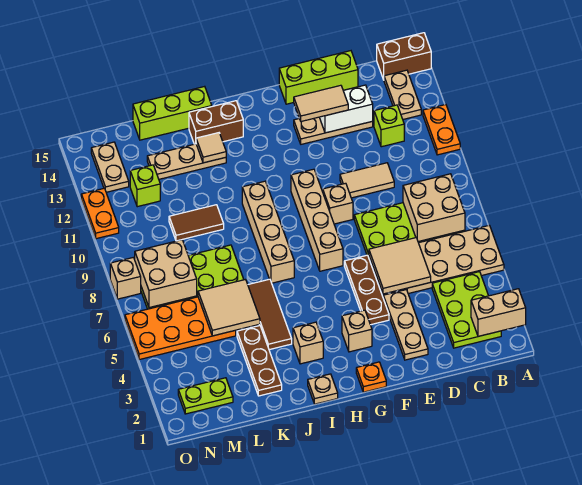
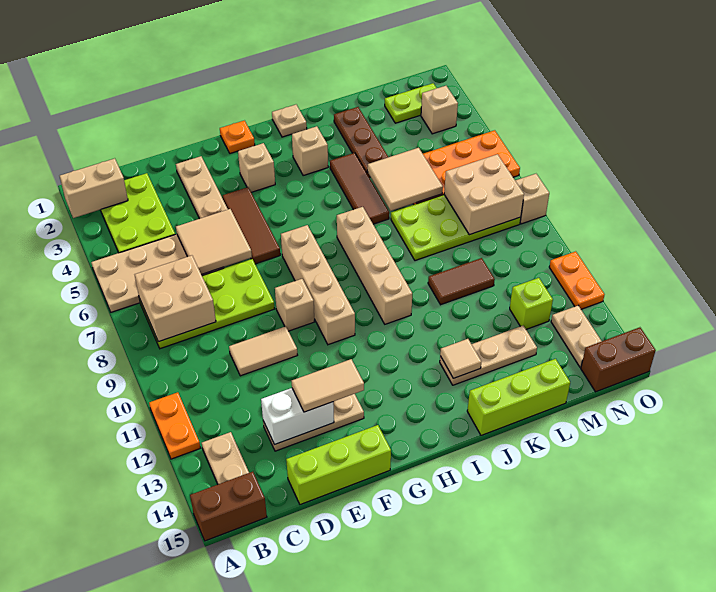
lime 1x1 brick [374,105,404,147] -> none
brown 1x3 plate [344,255,389,325] -> brown 1x3 tile [223,187,280,264]
brown 1x2 brick [189,101,243,144] -> brown 1x2 brick moved to [581,327,656,392]
none -> tan 1x1 brick [421,86,458,134]

